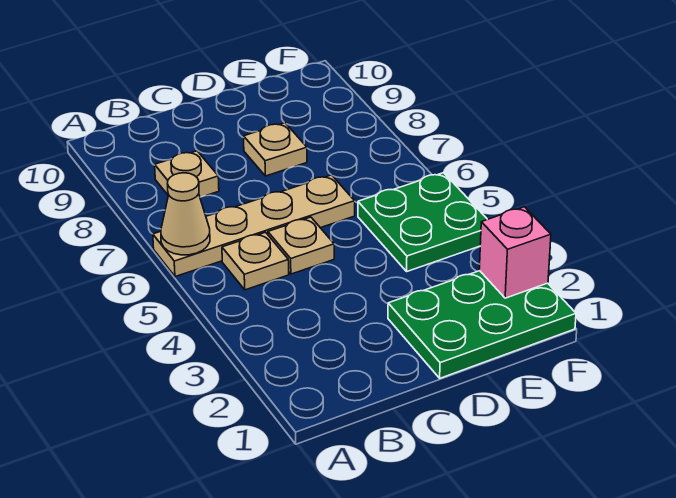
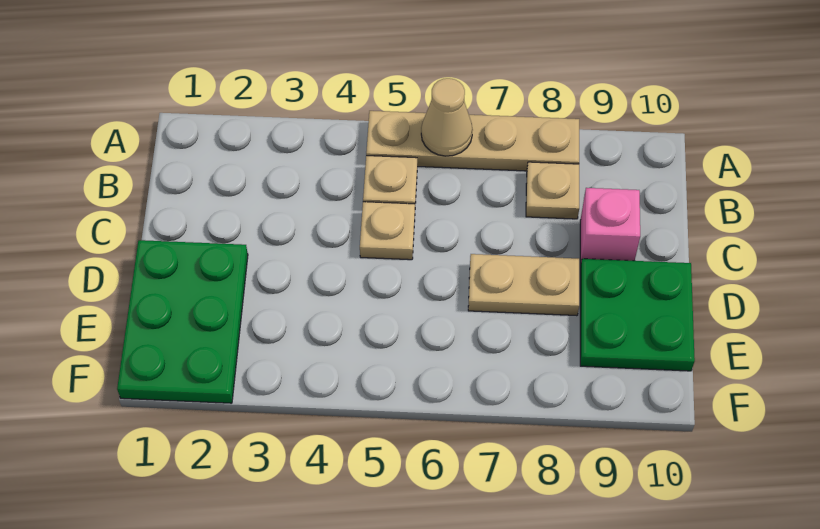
tan 1x4 plate [153,175,355,277] -> tan 1x4 plate turned to [366,111,579,171]
tan 1x1 plate [244,123,307,176] -> tan 1x2 plate [468,254,579,316]
green 2x2 plate [358,173,487,271] -> green 2x2 plate moved to [580,259,695,371]
pink 1x1 brick [479,207,551,298] -> pink 1x1 brick moved to [580,188,640,266]

